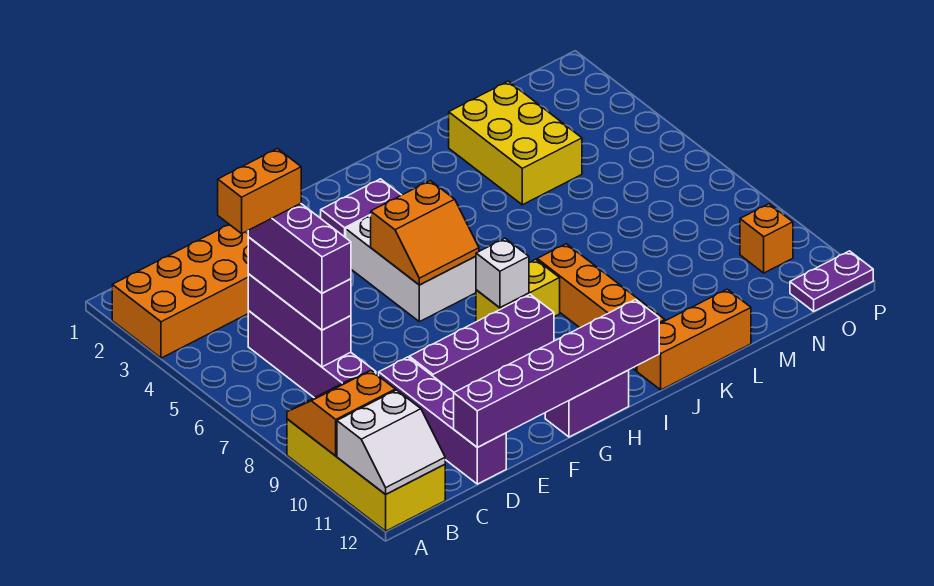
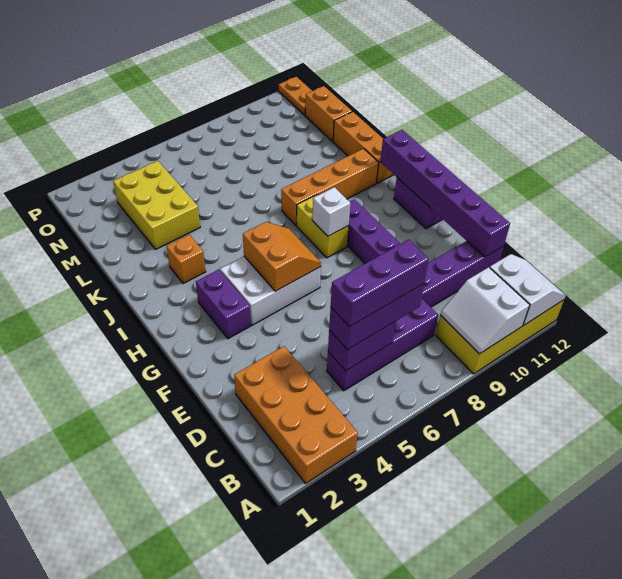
orange 2x2 slope [287,371,395,456] -> white 2x2 slope [440,267,530,354]
orange 1x2 brick [218,149,301,234] -> orange 1x2 brick moved to [305,86,352,141]
purple 1x3 brick [248,274,351,367] -> purple 1x2 brick [328,321,396,371]
yellow 2x3 brick [449,81,582,205] -> yellow 2x3 brick turned to [113,161,200,249]
orange 1x1 brick [740,204,793,273] -> orange 1x1 brick moved to [167,235,206,284]
purple 1x2 plate [790,251,873,311] -> orange 1x2 plate [279,77,312,115]

